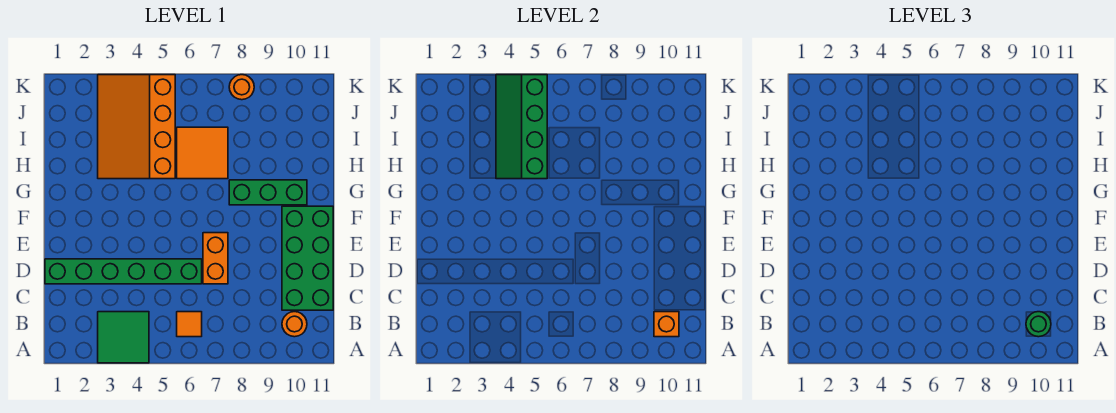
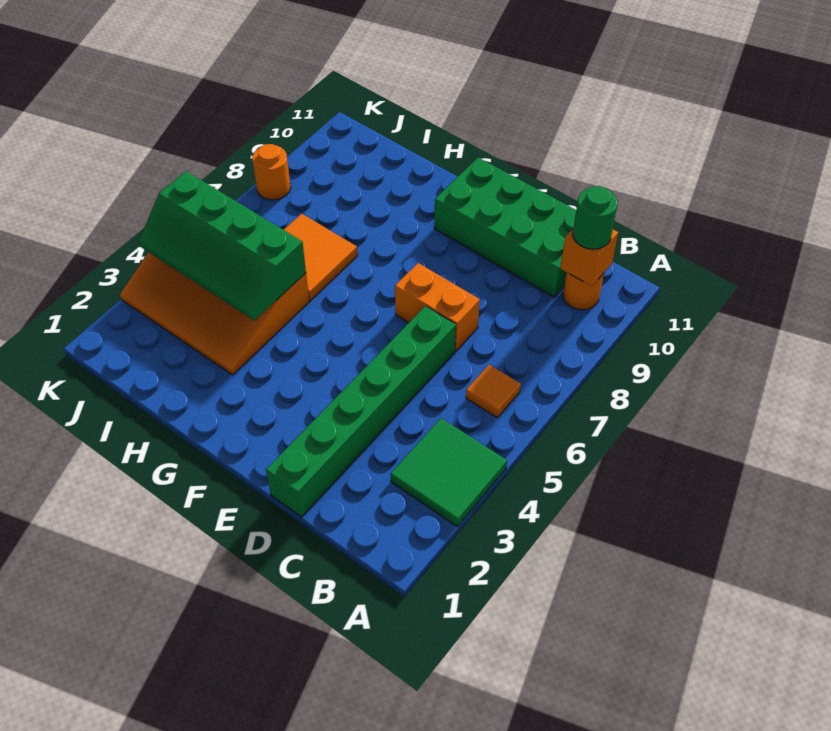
green 1x3 brick [229,180,307,205] -> none

